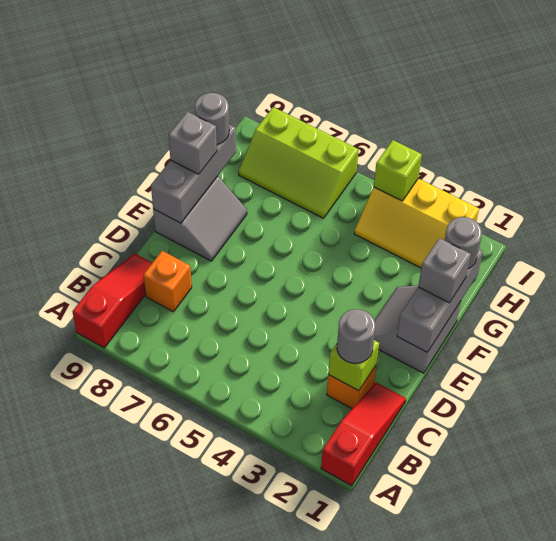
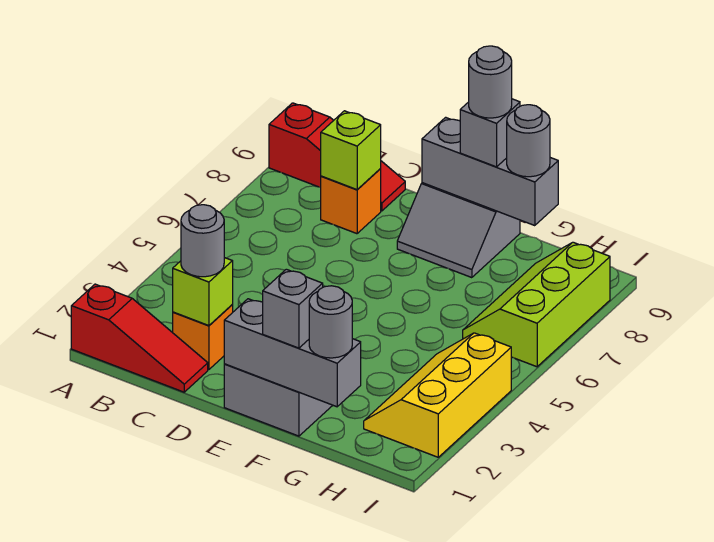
none -> grey 1x1 round brick [469,46,512,118]
lime 1x1 brick [374,140,422,201] -> lime 1x1 brick moved to [321,111,381,190]

